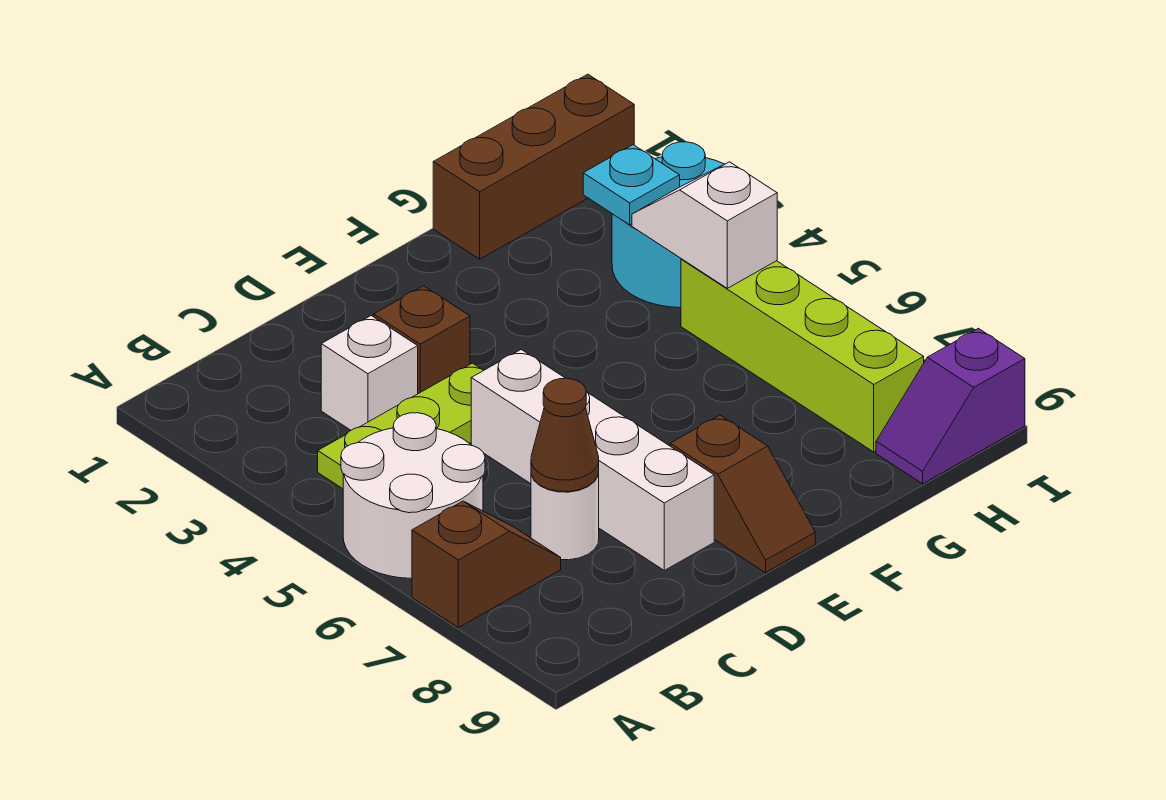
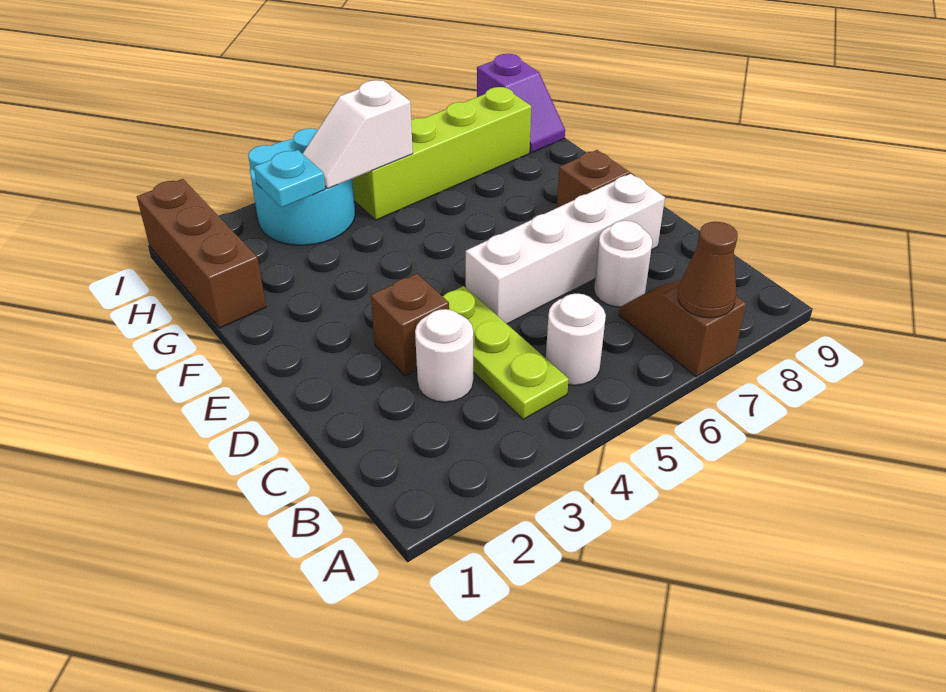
white 2x2 round brick [341,413,485,578] -> white 1x1 round brick [546,294,606,385]
white 1x1 brick [321,316,418,430] -> white 1x1 round brick [415,309,473,402]
brown 1x1 cone [531,378,599,492] -> brown 1x1 cone moved to [678,222,738,318]

